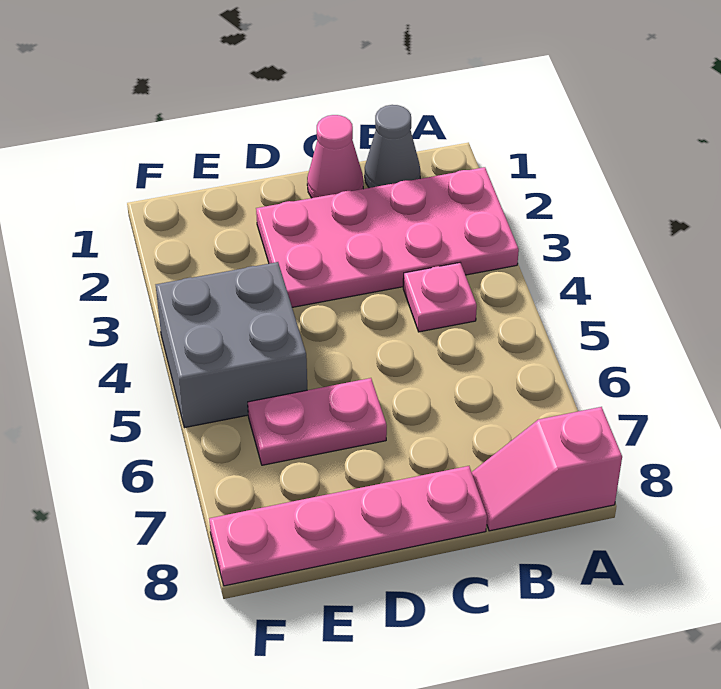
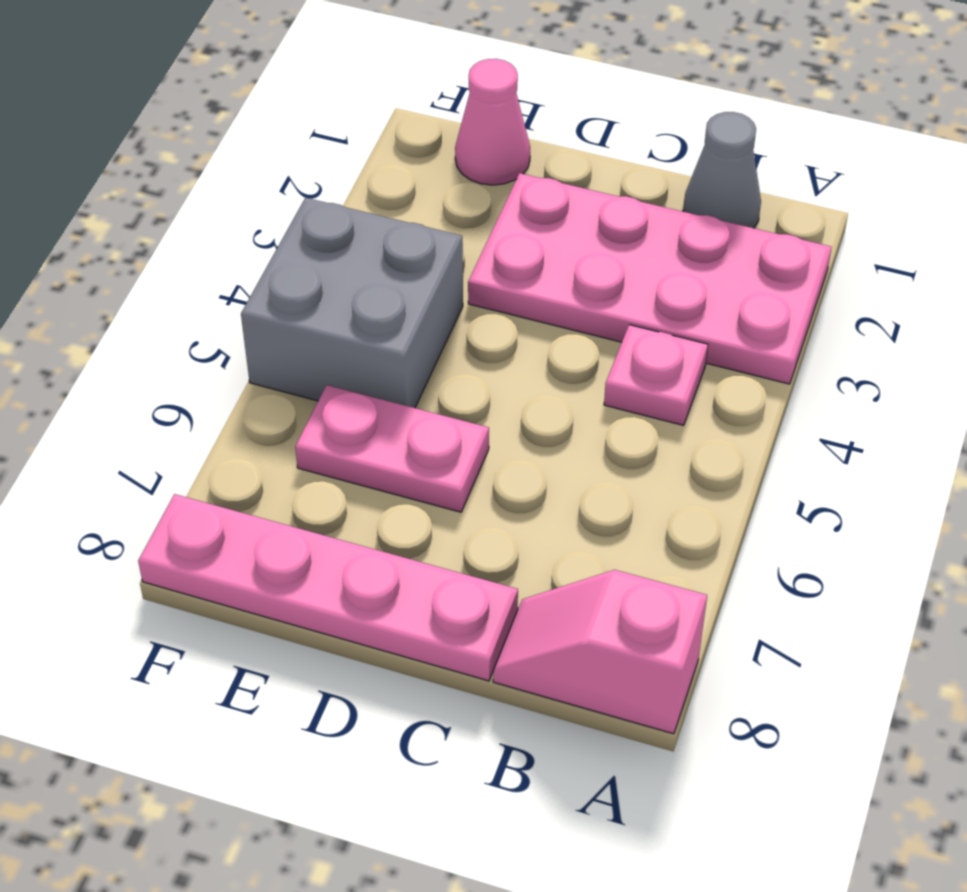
pink 1x1 cone [307,115,363,198] -> pink 1x1 cone moved to [455,59,530,185]

